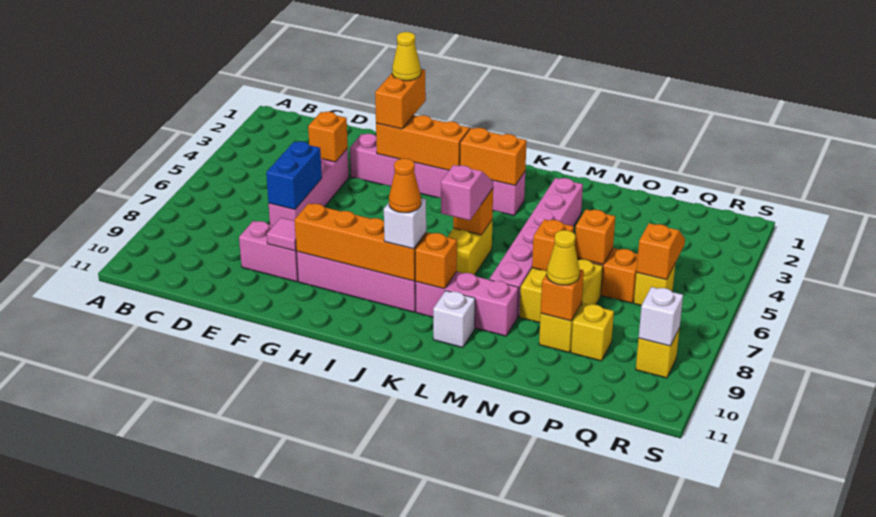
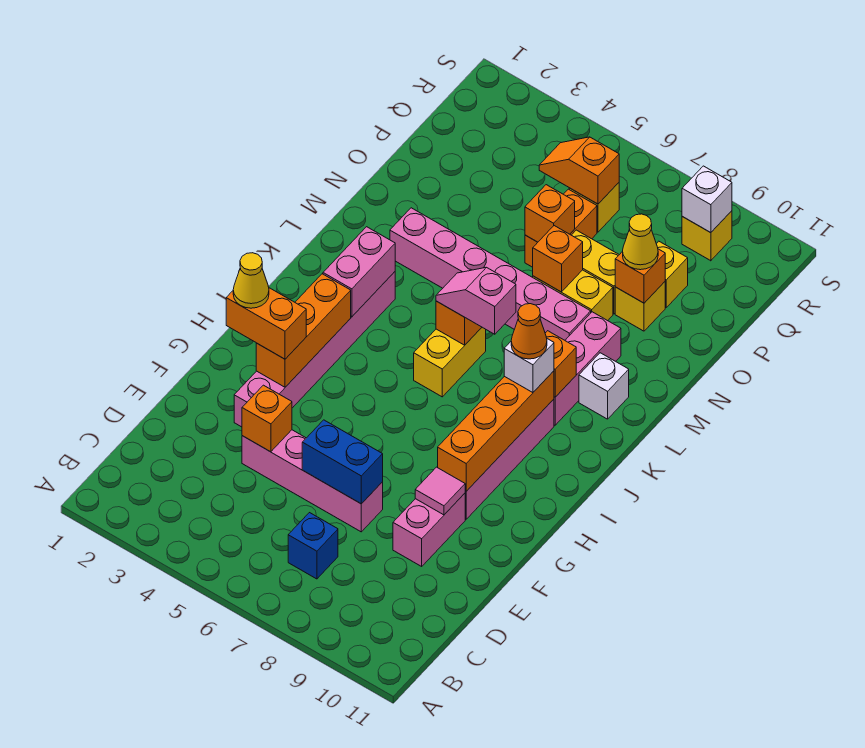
none -> blue 1x1 brick [288,513,338,579]
orange 1x2 brick [460,128,526,185] -> pink 1x2 brick [323,227,395,317]
yellow 1x2 brick [448,220,492,275] -> yellow 1x2 brick turned to [414,327,486,397]

